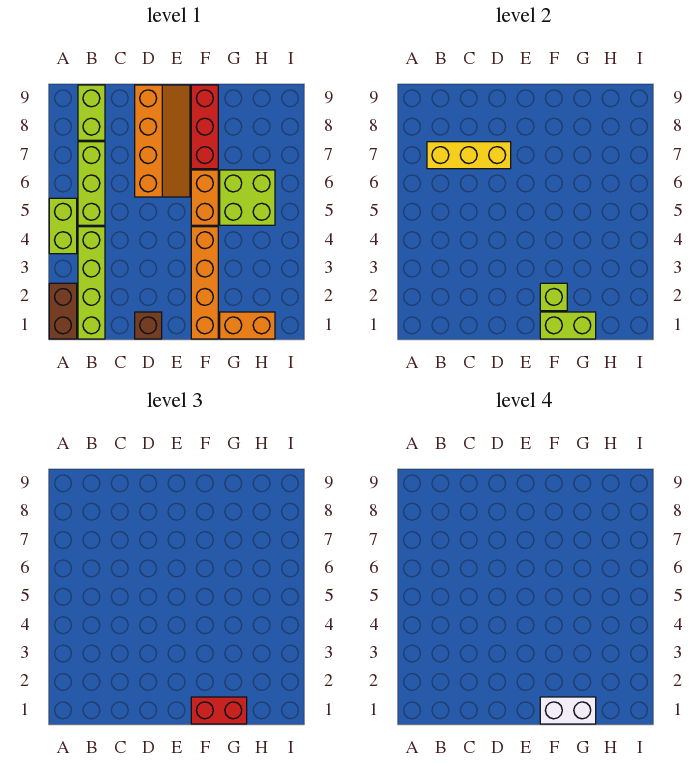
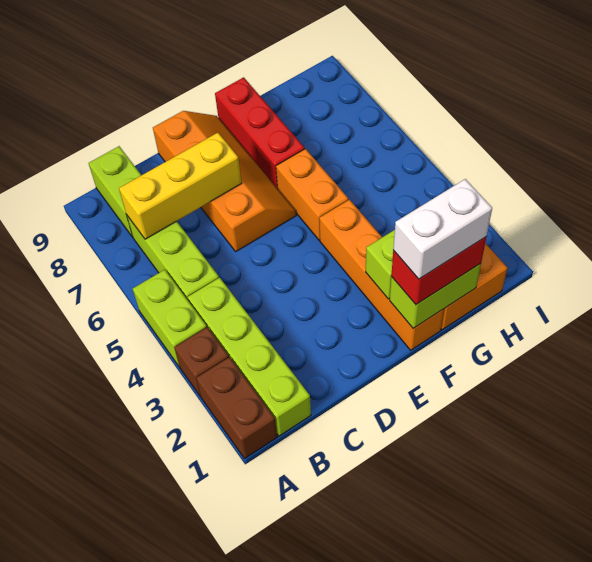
brown 1x1 brick [135,312,162,339] -> brown 1x1 brick moved to [174,327,229,396]
lime 2x2 brick [220,170,275,225] -> none

